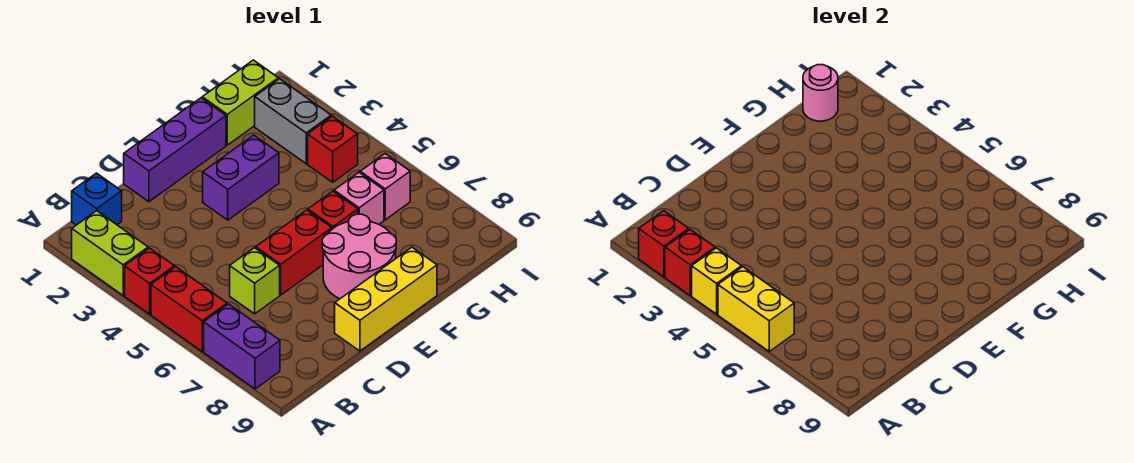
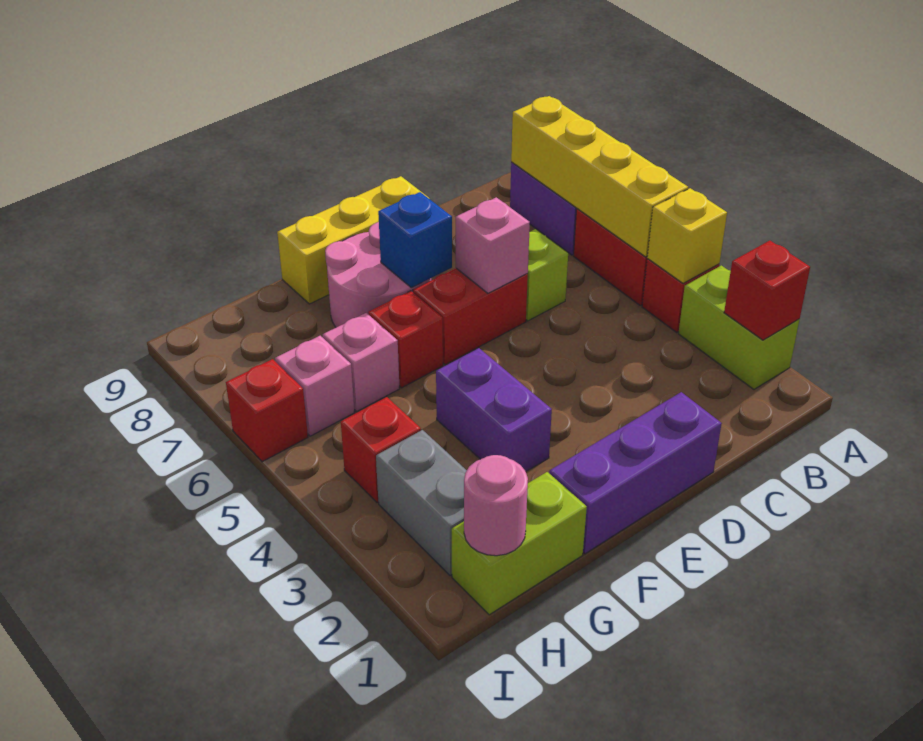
red 1x1 brick [665,230,715,295] -> red 1x1 brick moved to [226,359,308,462]
yellow 1x2 brick [718,267,794,351] -> yellow 1x4 brick [511,96,688,257]
blue 1x1 brick [72,173,122,225] -> blue 1x1 brick moved to [378,192,452,287]
none -> pink 1x1 brick [456,197,530,293]
purple 1x2 brick [203,135,279,220] -> purple 1x2 brick turned to [436,348,552,471]

